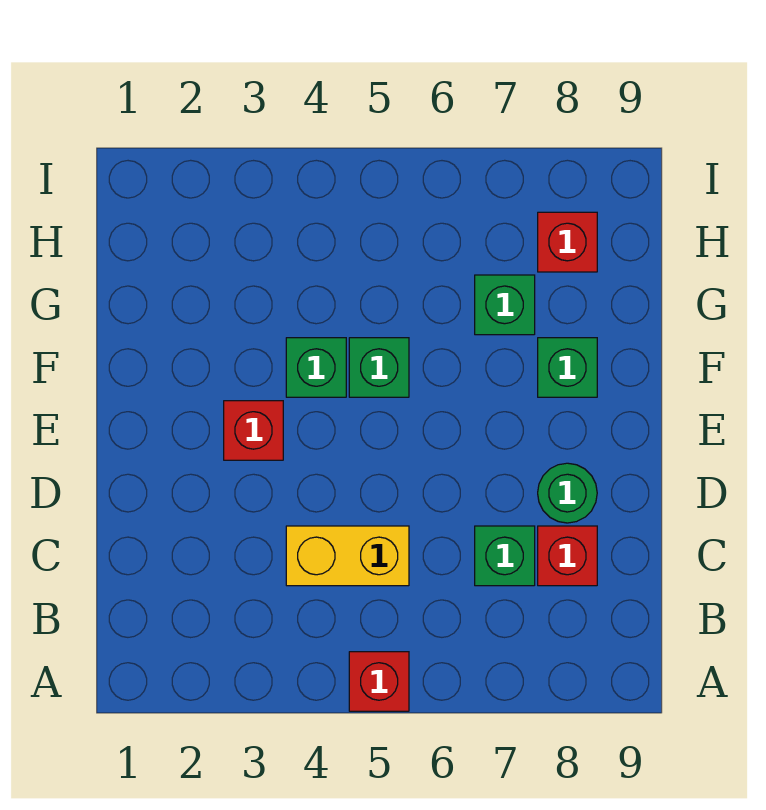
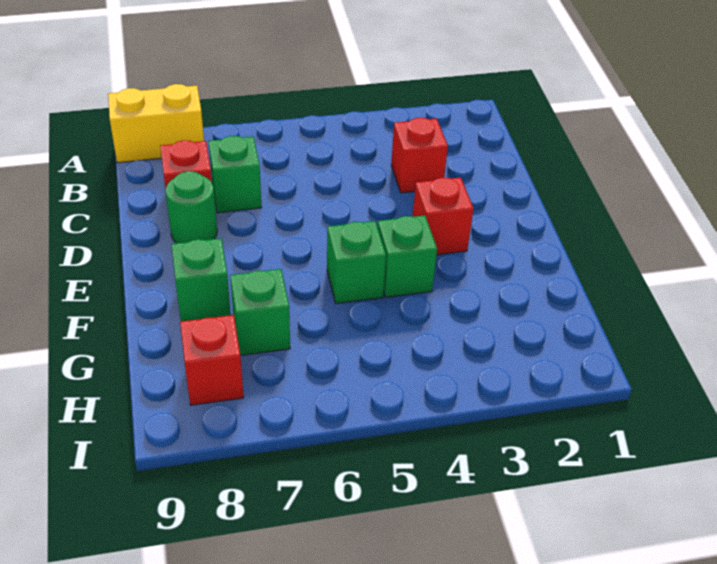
red 1x1 brick [349,652,409,711] -> red 1x1 brick moved to [391,118,448,193]
yellow 1x2 brick [286,526,409,586] -> yellow 1x2 brick moved to [108,84,204,163]

